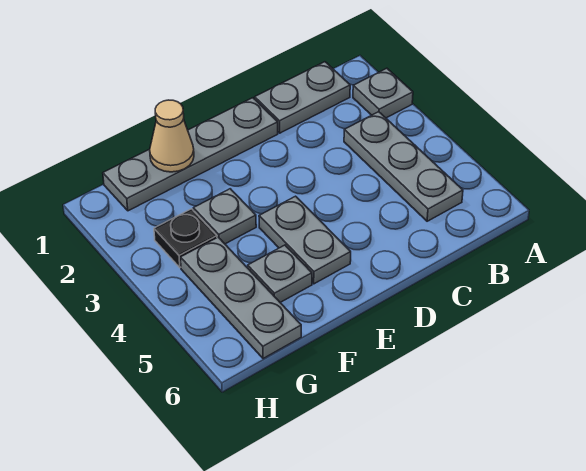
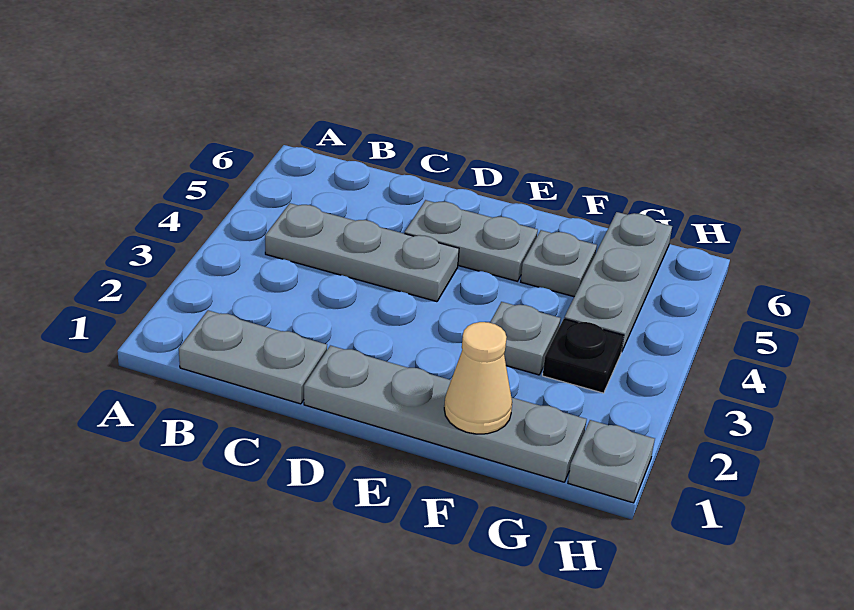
grey 1x1 plate [353,68,413,118] -> grey 1x1 plate moved to [568,420,655,503]
grey 1x3 plate [344,112,463,221] -> grey 1x3 plate turned to [265,203,459,302]
grey 1x2 plate [259,196,351,284] -> grey 1x2 plate turned to [405,200,538,281]

